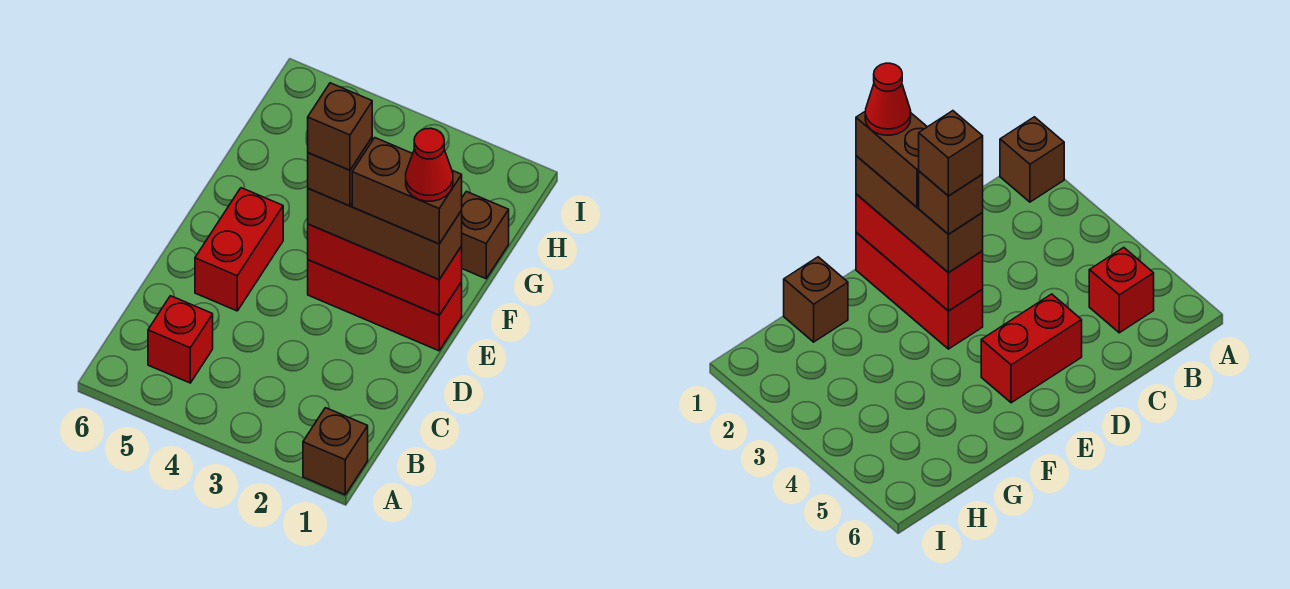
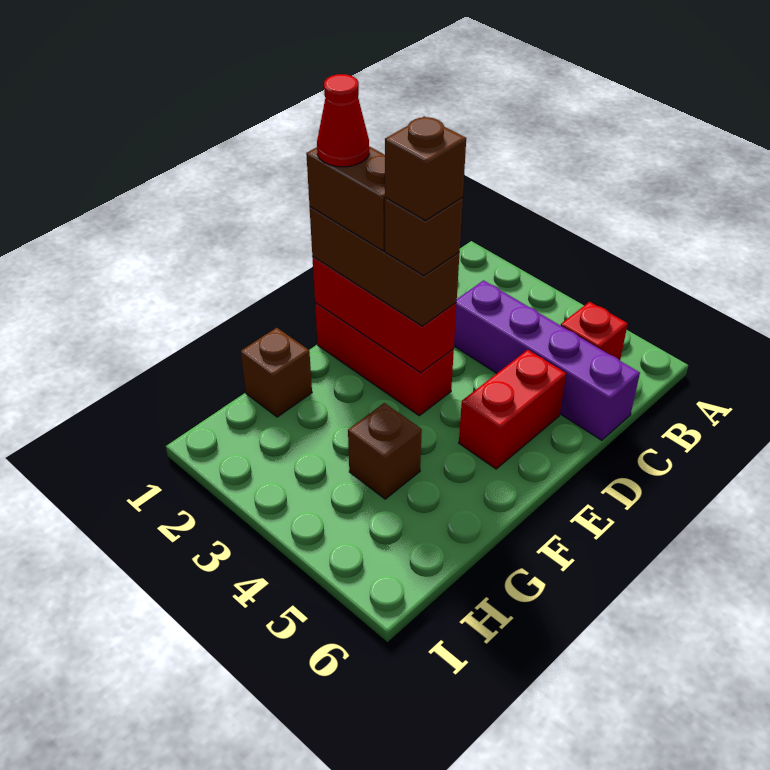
brown 1x1 brick [303,408,368,495] -> brown 1x1 brick moved to [348,403,422,499]
none -> purple 1x4 brick [454,280,640,440]

